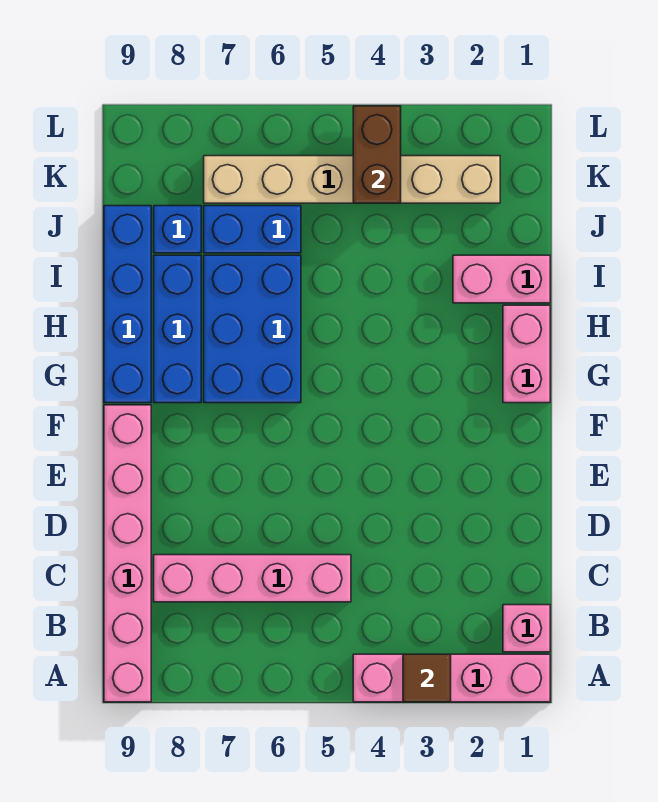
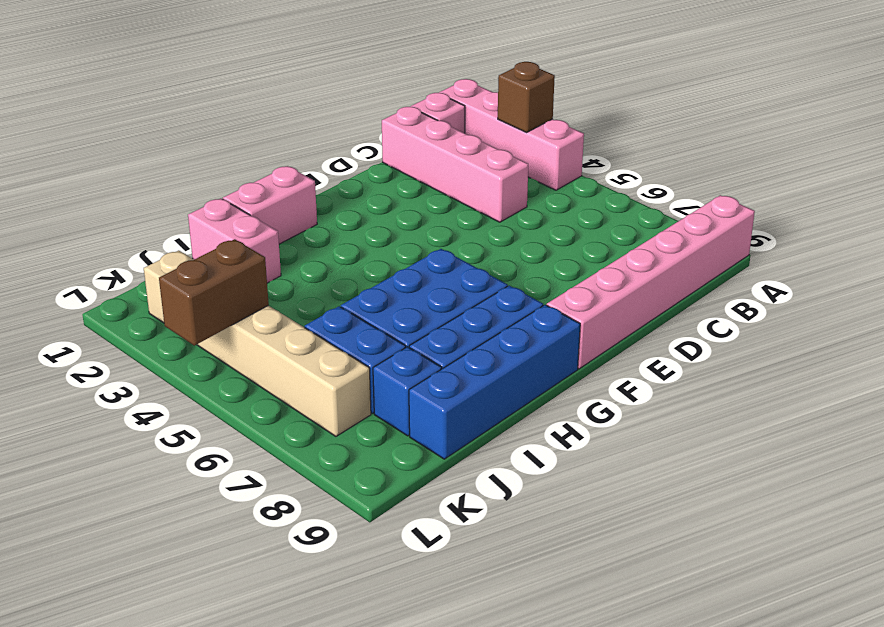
brown 1x1 tile [403,654,451,702] -> brown 1x1 brick [498,62,555,132]
pink 1x4 brick [154,555,351,602] -> pink 1x4 brick moved to [382,107,528,222]

